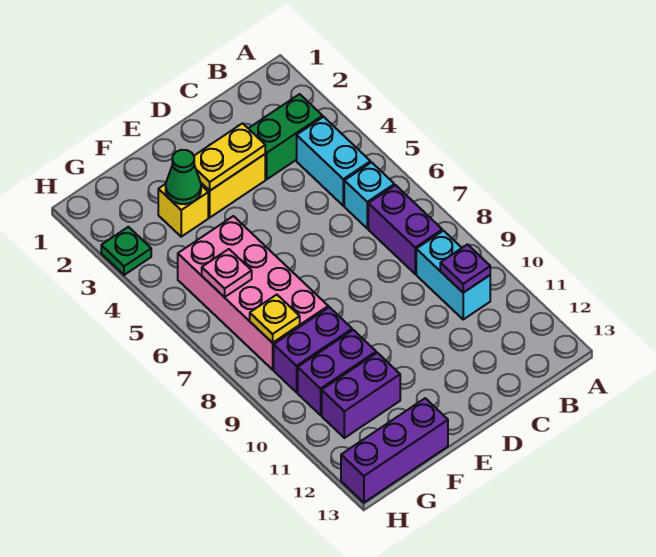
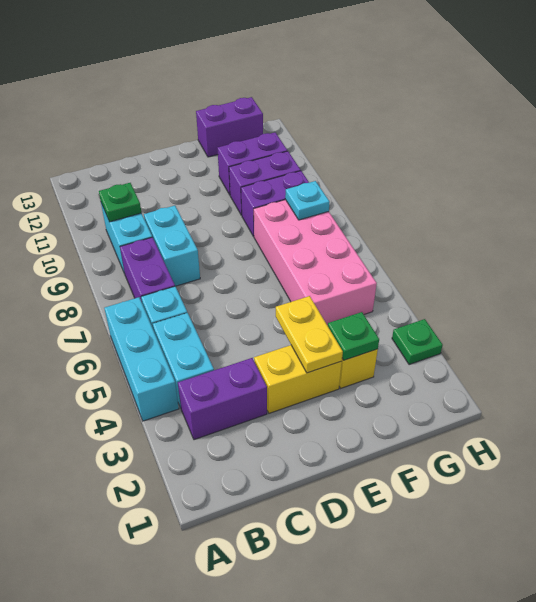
none -> cyan 1x3 brick [104,297,179,421]
green 1x2 brick [248,94,323,179] -> purple 1x2 brick [178,358,267,440]
purple 1x1 plate [440,244,490,293] -> green 1x1 plate [99,183,142,222]
none -> cyan 1x2 brick [144,206,200,286]
yellow 1x2 plate [194,123,265,191] -> yellow 1x2 plate turned to [276,296,343,373]
green 1x1 cone [166,150,201,204] -> green 1x1 plate [328,312,379,360]
purple 1x3 brick [341,398,448,502] -> purple 1x2 brick [196,97,263,157]
pink 1x1 plate [202,249,252,297] -> none
yellow 1x1 plate [250,295,300,343] -> cyan 1x1 plate [285,181,330,220]

